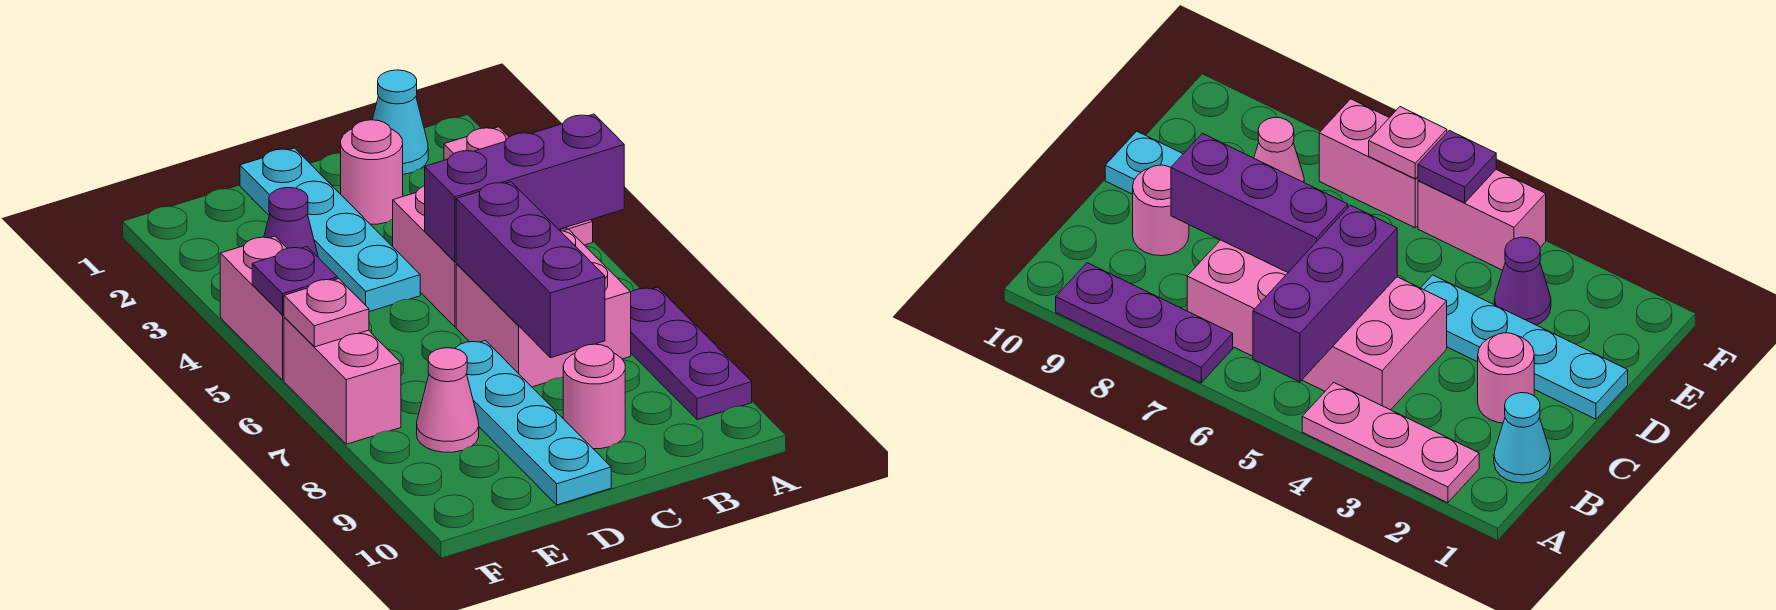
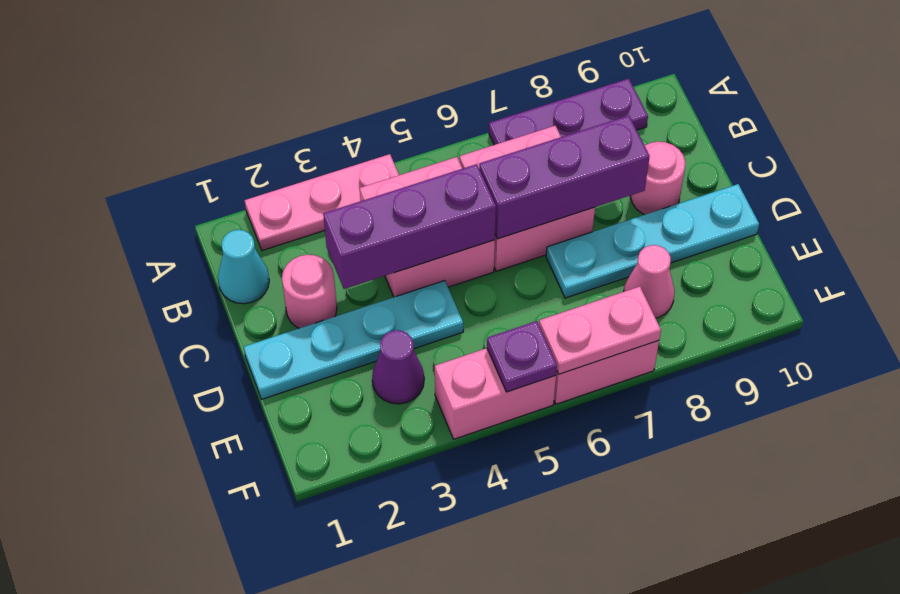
purple 1x3 brick [425,114,624,261] -> purple 1x3 brick turned to [323,164,496,289]
pink 1x1 plate [284,279,369,347] -> pink 1x2 plate [539,287,661,374]

